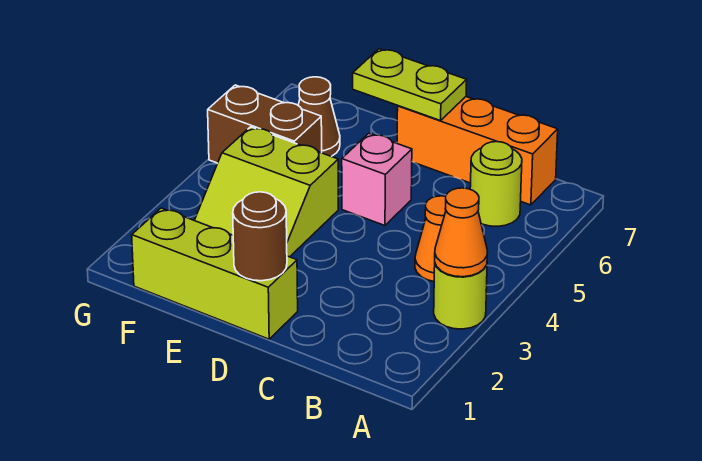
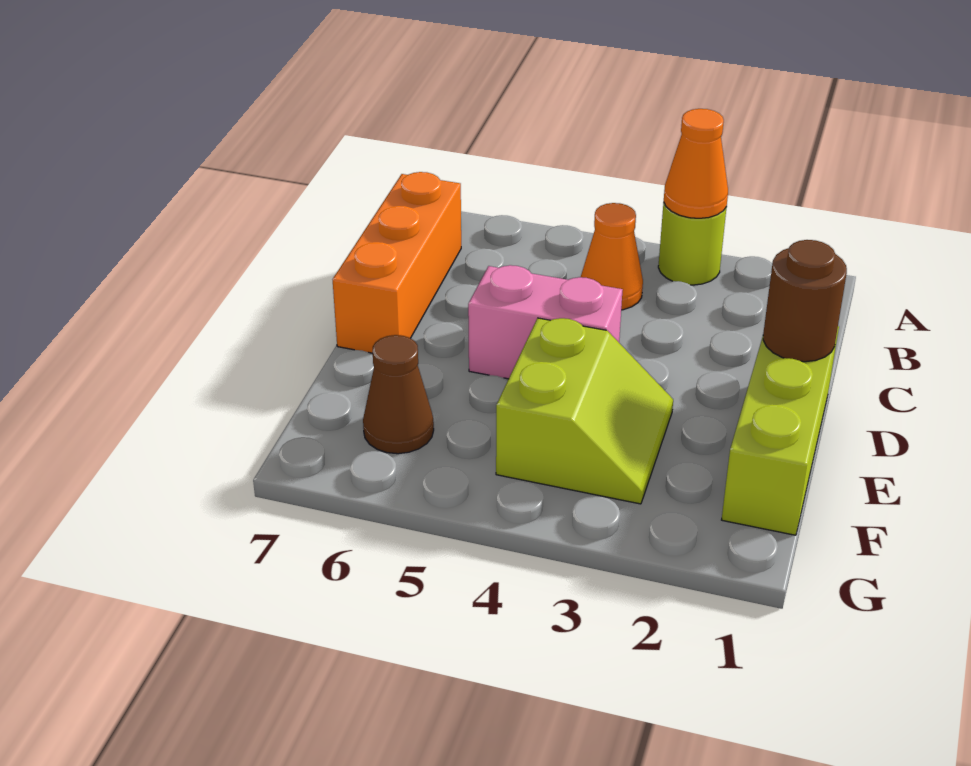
lime 1x1 round brick [470,142,522,226] -> none
pink 1x1 brick [342,133,412,225] -> pink 1x2 brick [468,265,623,379]
lime 1x2 plate [353,49,467,121] -> none
brown 1x2 brick [208,85,322,163] -> none

